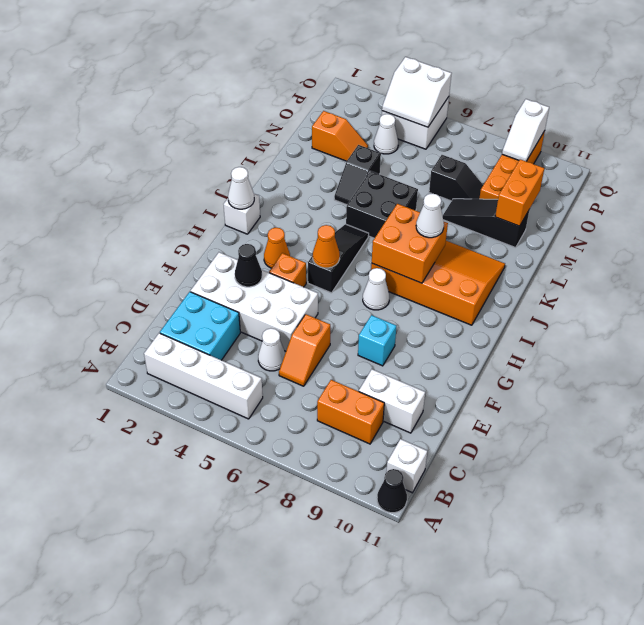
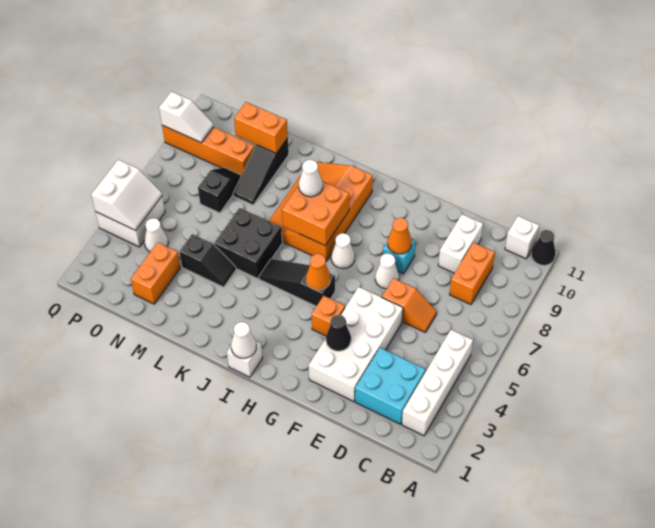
white 1x1 cone [258,328,285,371] -> white 1x1 cone moved to [375,253,399,289]
orange 1x1 cone [264,228,290,268] -> orange 1x1 cone moved to [388,218,412,254]
orange 1x2 slope [312,111,368,161] -> orange 1x2 brick [131,242,180,304]

